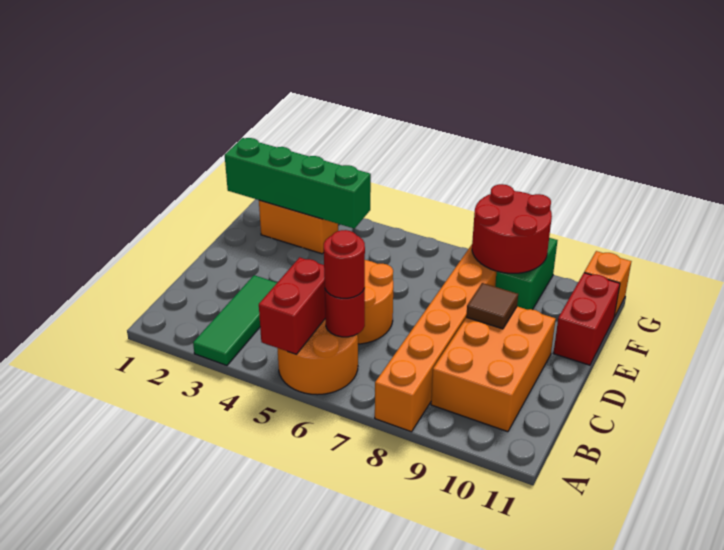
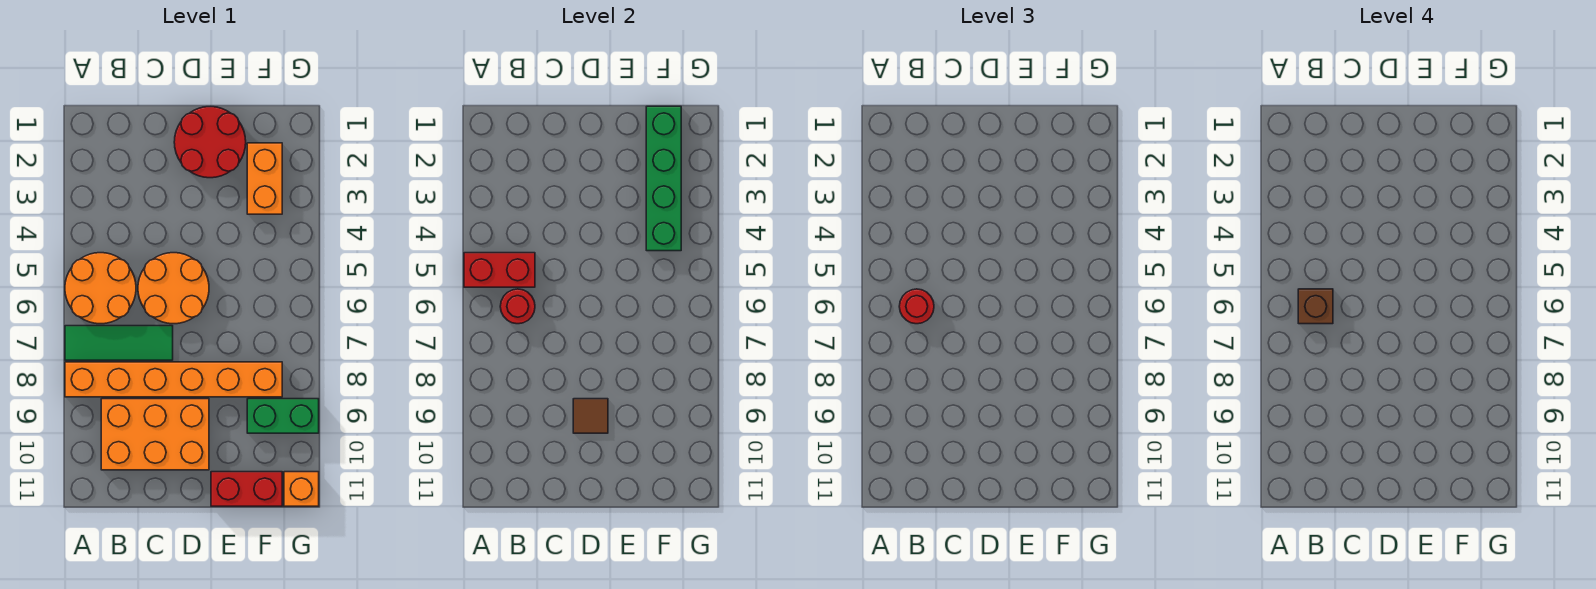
green 1x3 tile [193,275,277,365] -> green 1x3 tile moved to [65,326,173,360]
none -> brown 1x1 brick [1298,289,1333,324]
red 2x2 round brick [472,184,552,273] -> red 2x2 round brick moved to [174,107,246,178]

